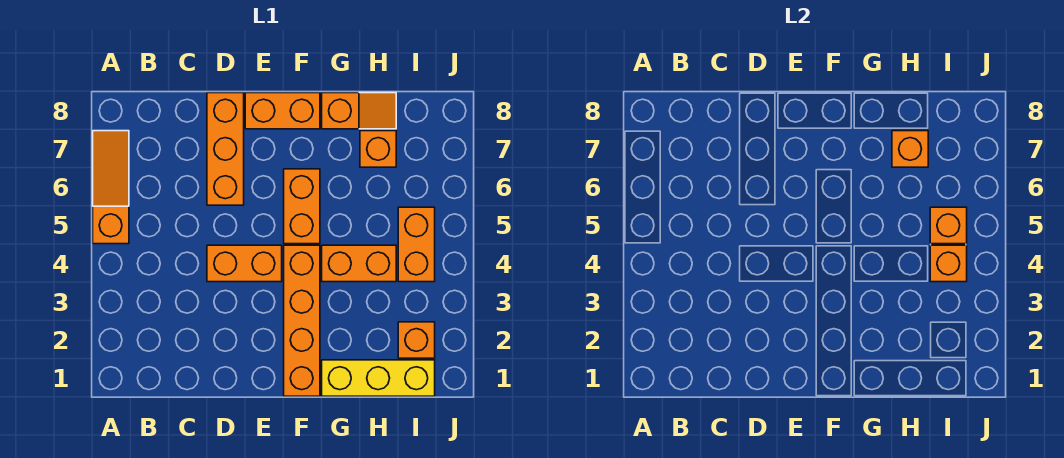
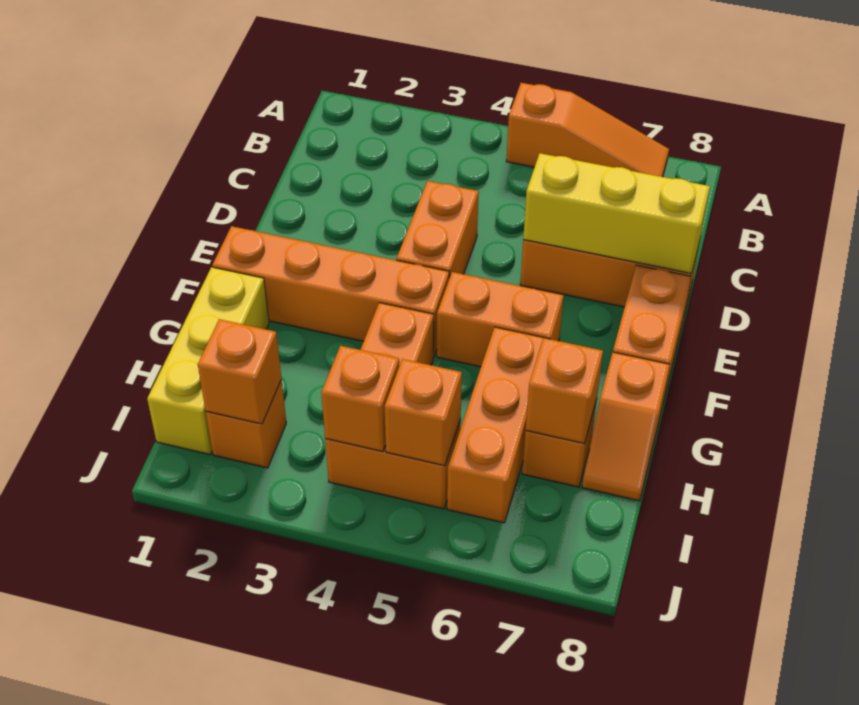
none -> yellow 1x3 brick [523,153,710,274]
none -> orange 1x3 brick [447,327,549,523]
none -> orange 1x1 brick [198,319,282,424]

